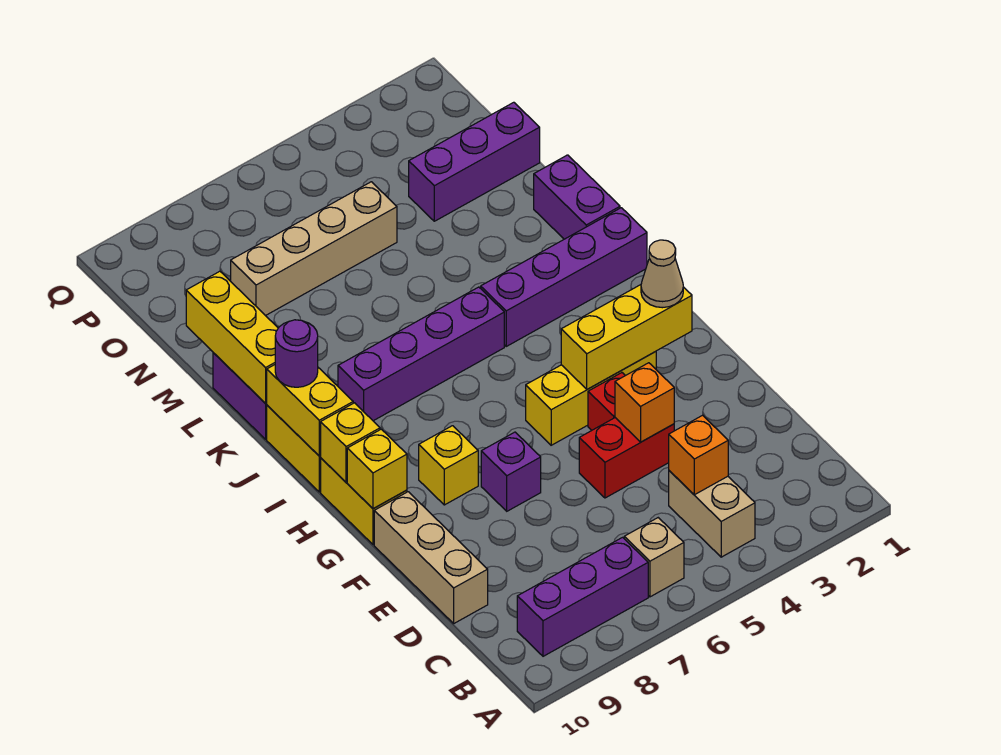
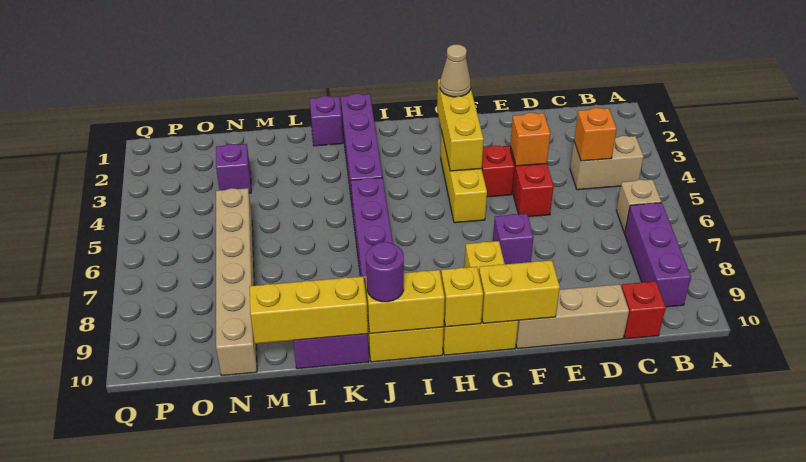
none -> red 1x1 brick [621,281,666,339]
yellow 1x1 brick [347,429,407,509] -> yellow 1x2 brick [479,260,560,323]
purple 1x2 brick [534,155,620,239] -> purple 1x1 brick [310,96,343,146]
purple 1x3 brick [409,102,540,221] -> purple 1x1 brick [216,144,251,193]
tan 1x4 brick [231,182,397,316] -> tan 1x6 brick [216,188,257,376]

